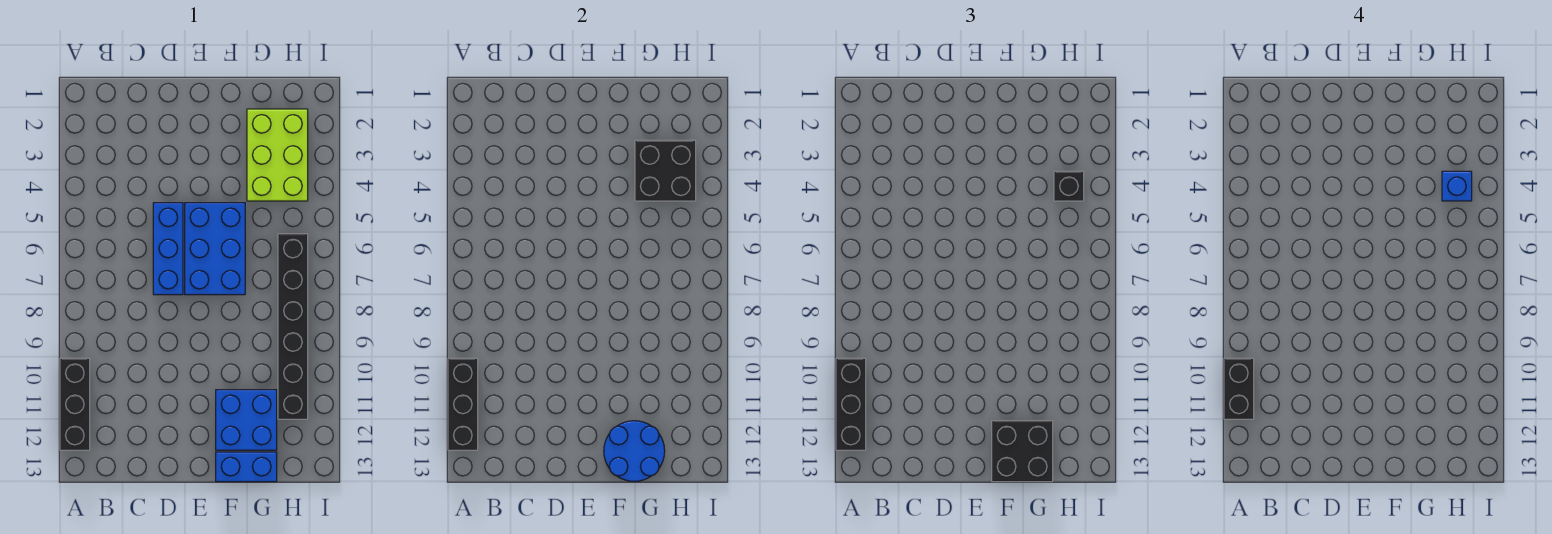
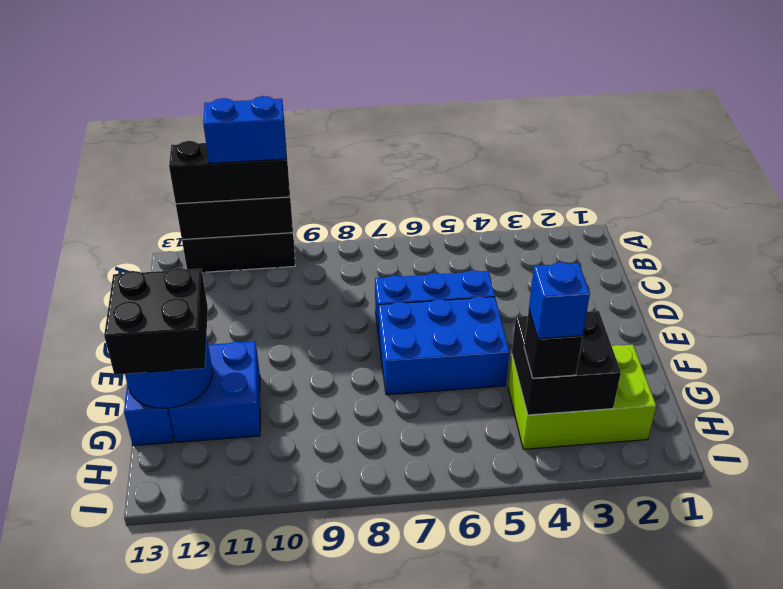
black 1x2 brick [1224,358,1254,419] -> blue 1x2 brick [203,96,286,163]
black 1x6 brick [278,234,308,419] -> none

